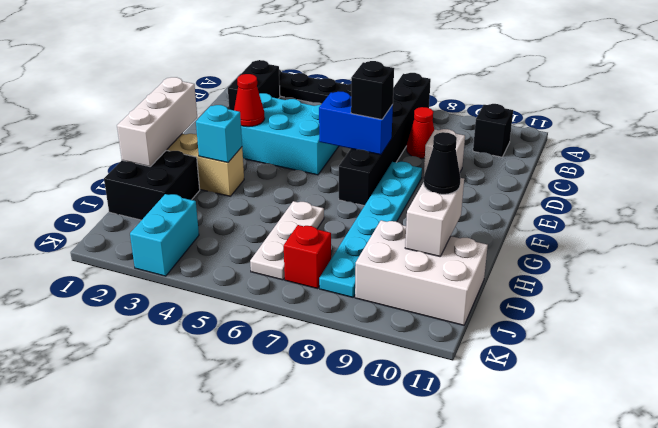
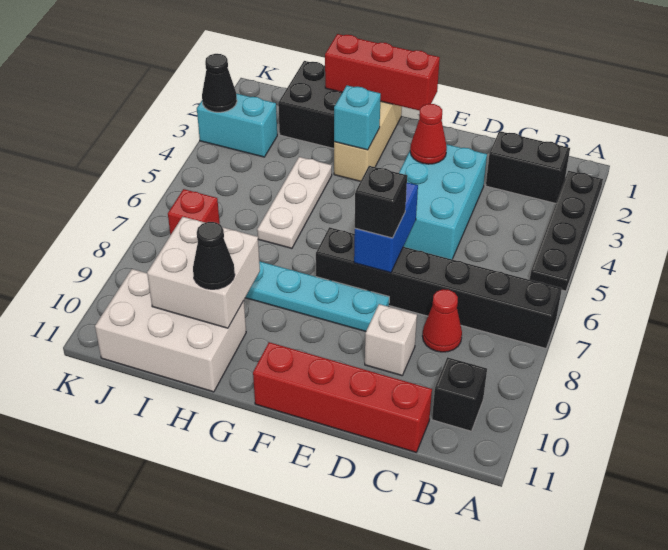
none -> red 1x4 brick [253,342,432,452]
white 1x3 brick [117,77,197,167] -> red 1x3 brick [325,34,440,111]
white 1x3 plate [250,201,324,280] -> white 1x3 plate turned to [257,157,332,248]
white 1x2 brick [405,178,464,256] -> white 2x2 brick [147,217,260,328]
white 2x3 brick [355,220,488,325] -> white 2x3 brick turned to [95,269,246,392]
none -> black 1x1 cone [202,54,237,112]

